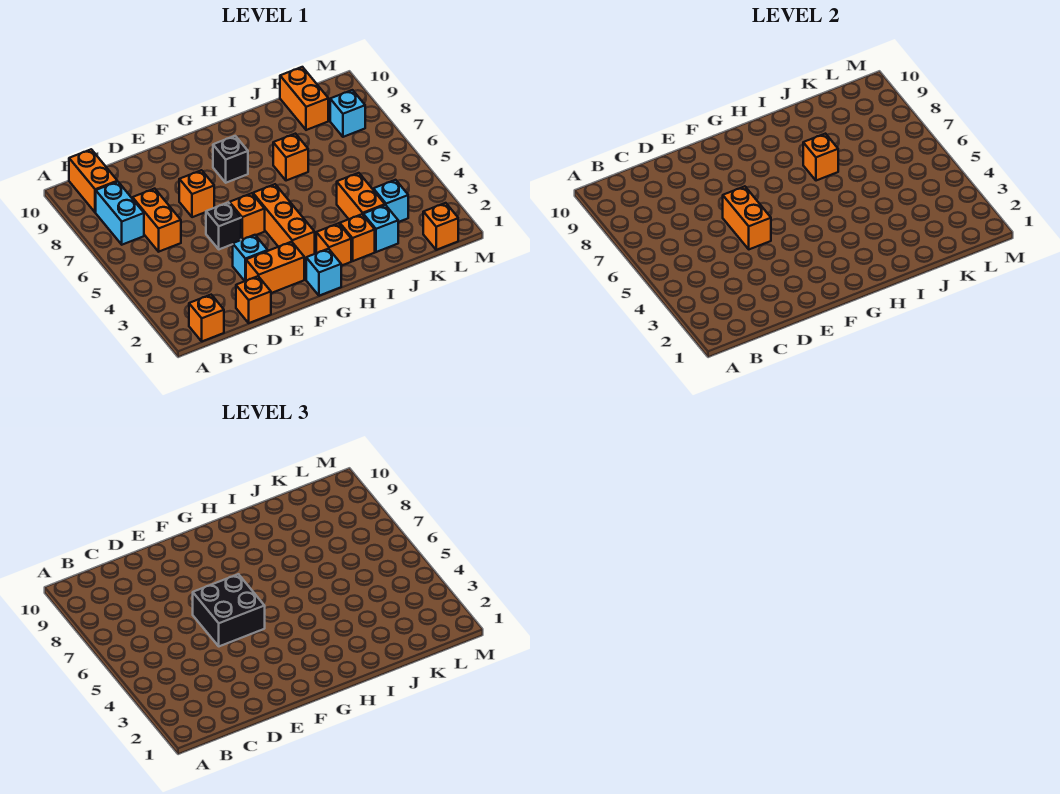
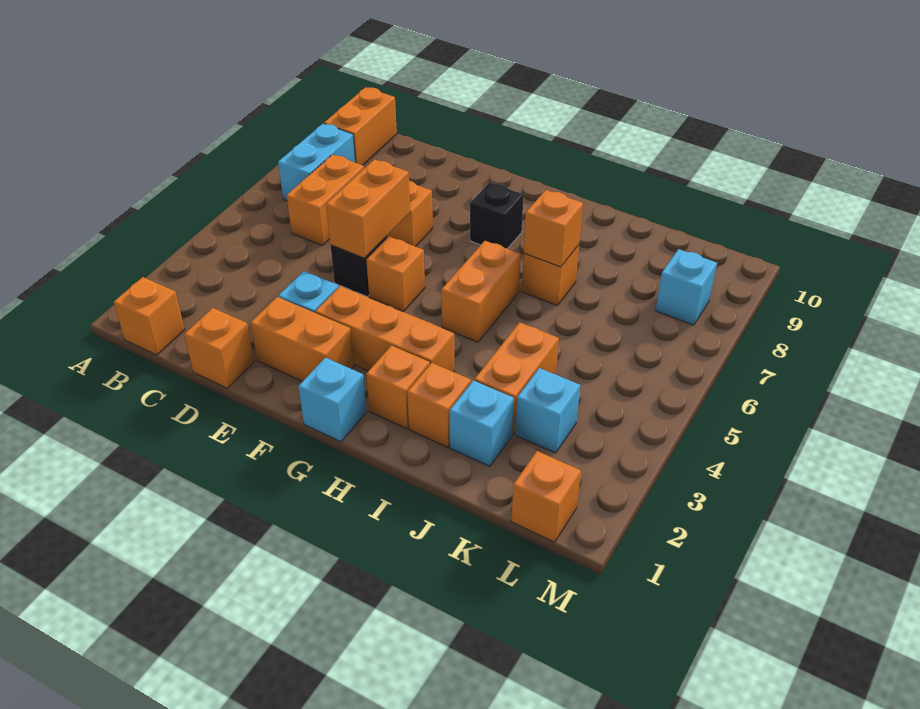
black 2x2 brick [193,574,265,646] -> none
orange 1x3 brick [253,184,315,259] -> orange 1x3 brick turned to [315,286,454,372]
orange 1x2 brick [280,67,328,130] -> orange 1x2 brick moved to [441,241,521,342]

